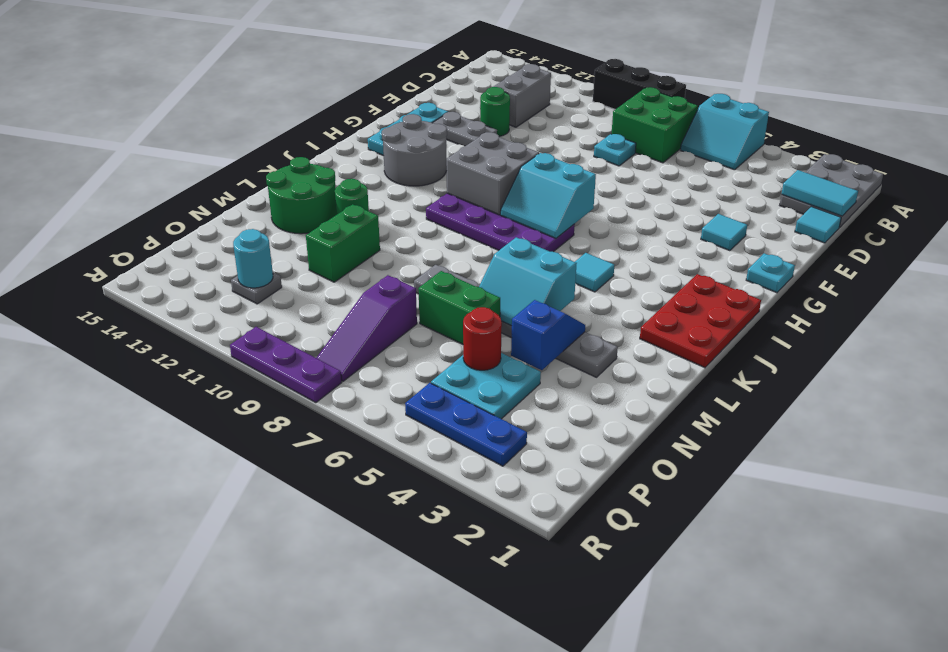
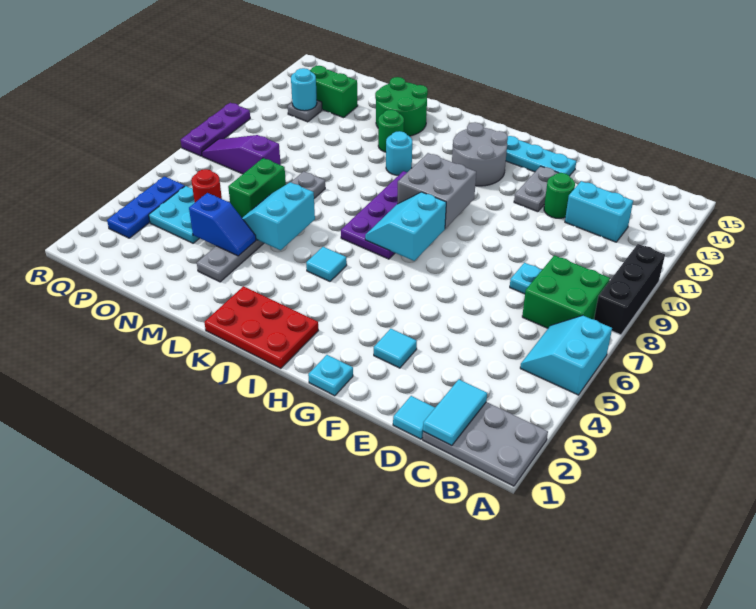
grey 1x2 brick [493,64,551,127] -> cyan 1x2 brick [565,181,633,242]
none -> cyan 1x1 round brick [386,131,412,175]
green 1x2 brick [306,204,380,282] -> green 1x2 brick moved to [310,66,358,118]

